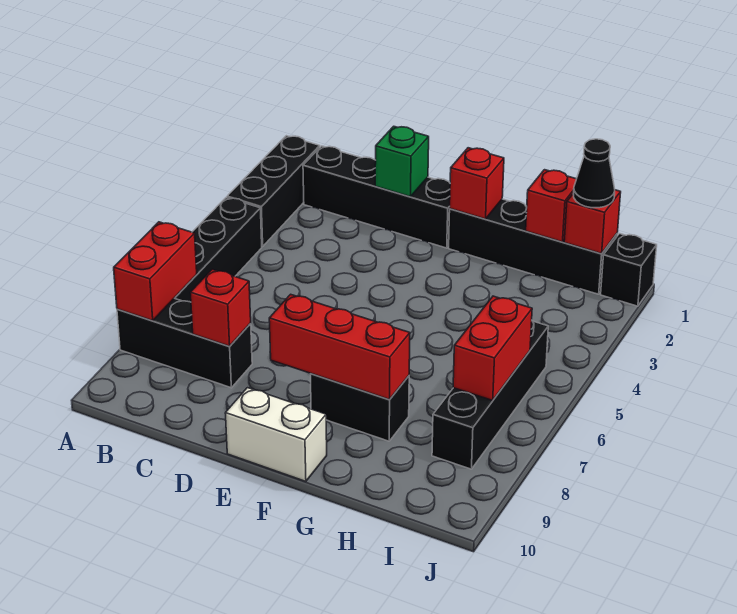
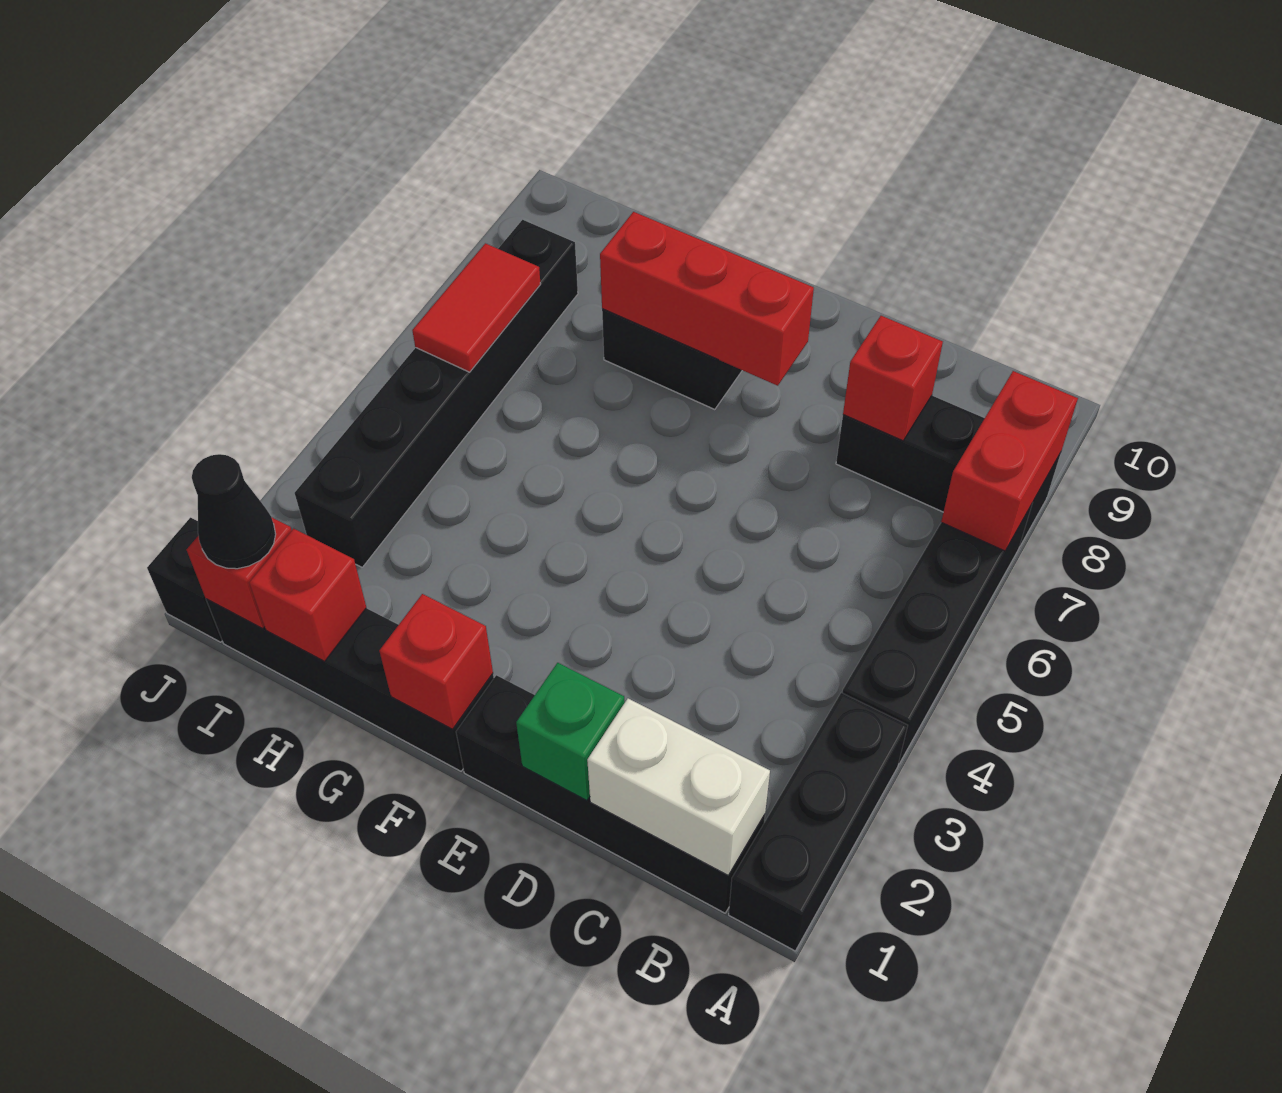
white 1x2 brick [225,388,327,481] -> white 1x2 brick moved to [587,698,770,875]
black 1x4 brick [432,321,548,469] -> black 1x6 brick [295,220,578,567]
red 1x2 brick [453,296,532,400] -> red 1x2 tile [412,243,540,372]

